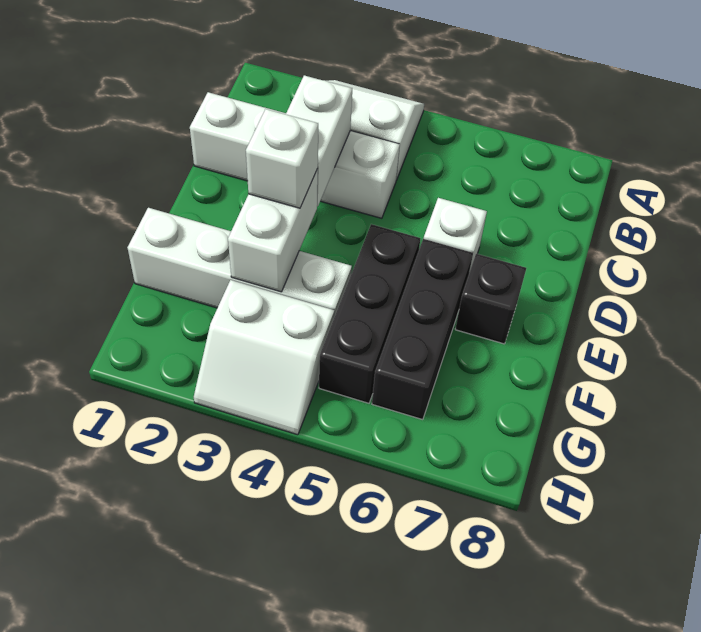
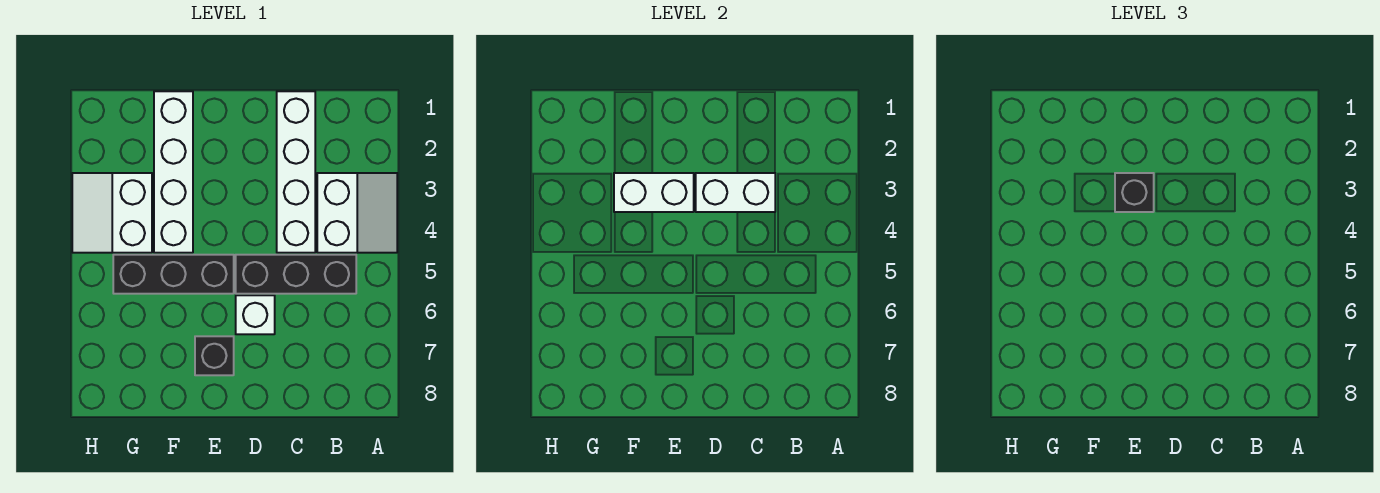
white 1x1 brick [246,109,318,208] -> black 1x1 brick [1115,173,1154,212]
black 1x3 brick [372,239,473,420] -> black 1x3 brick moved to [236,255,356,294]

